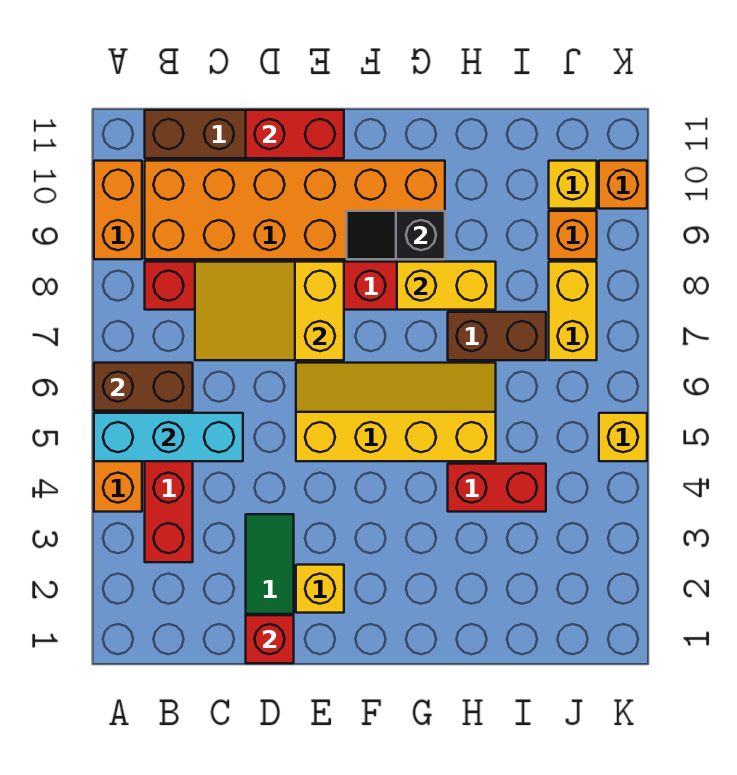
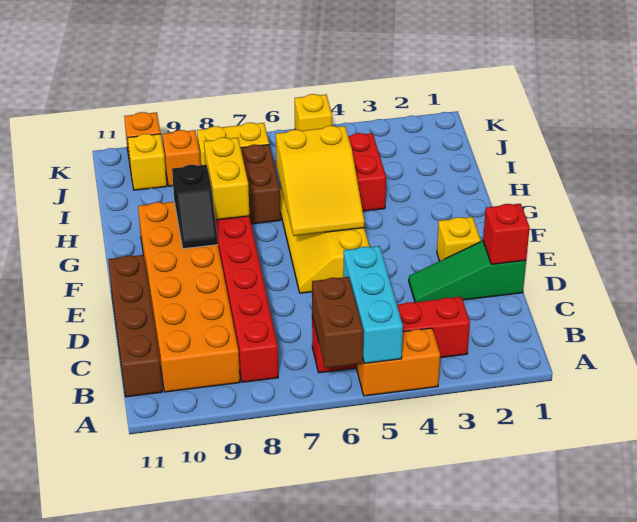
orange 1x2 brick [94,161,142,259] -> none
yellow 2x3 slope [195,262,344,360] -> yellow 2x3 slope moved to [276,126,364,236]
red 1x2 brick [246,110,344,158] -> none

